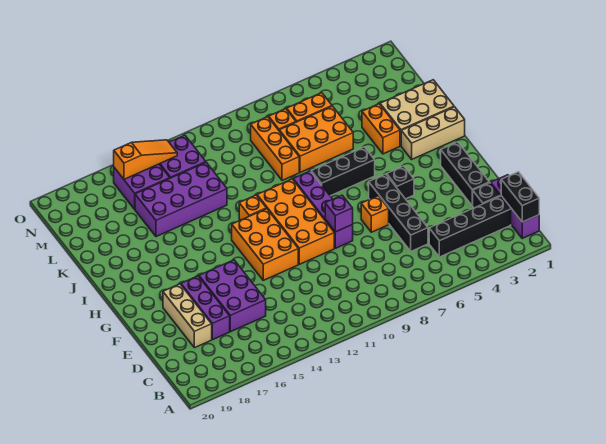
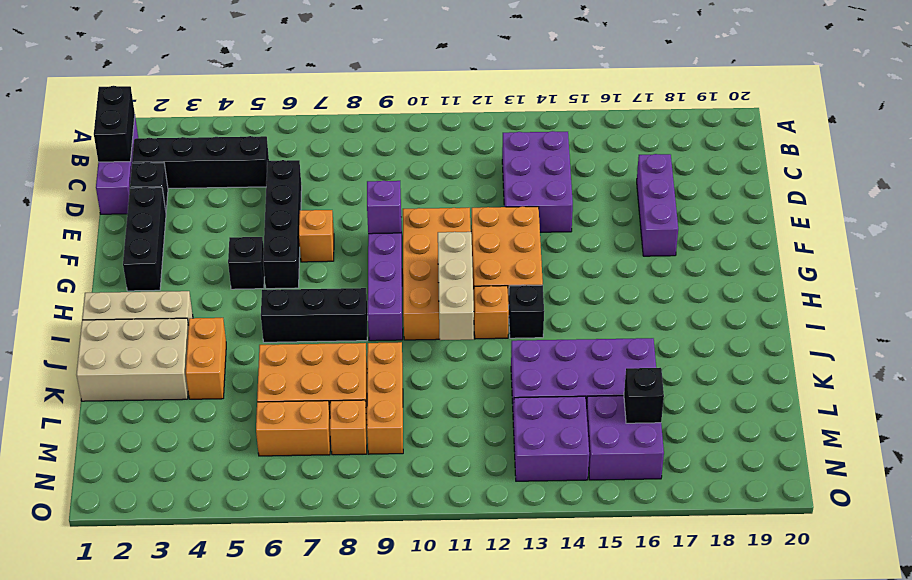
purple 2x3 brick [199,260,266,332] -> purple 2x3 brick moved to [502,131,573,232]
tan 1x3 brick [163,284,212,348] -> tan 1x3 brick moved to [438,232,474,340]
none -> black 1x1 brick [509,285,544,338]
none -> black 1x1 brick [624,368,664,423]
orange 1x3 slope [114,140,177,179] -> none

